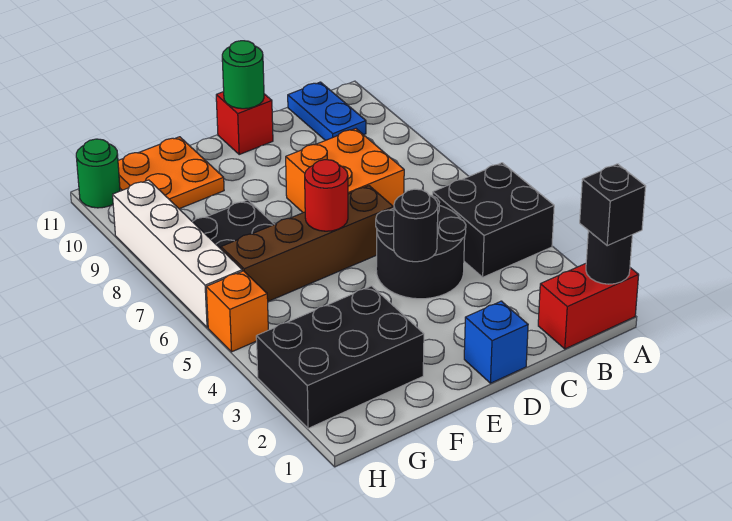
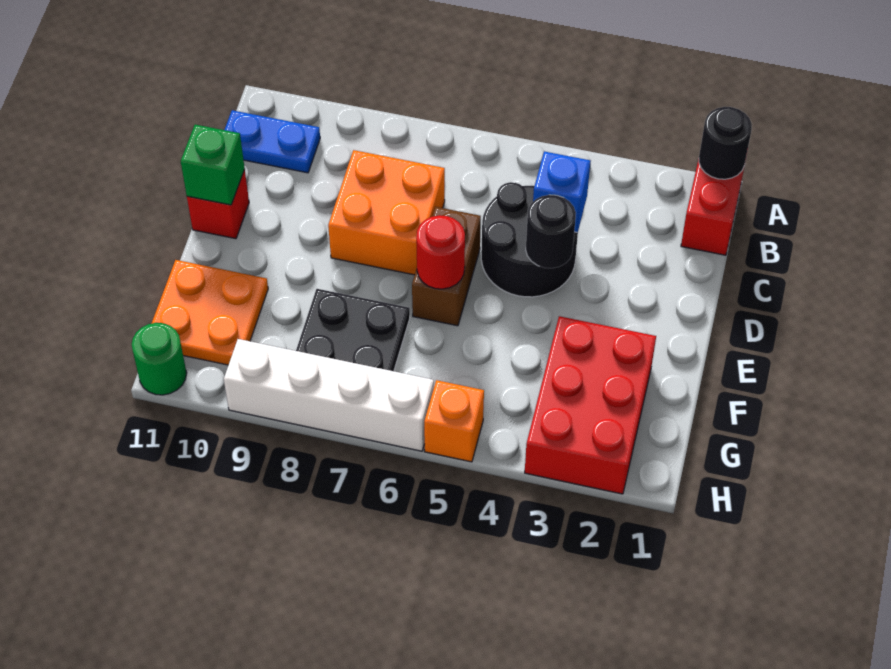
black 1x1 brick [580,164,646,246] -> none
black 2x2 brick [433,163,554,277] -> none
blue 1x1 brick [464,301,528,383] -> blue 1x1 brick moved to [533,151,591,233]
brown 1x4 brick [221,186,393,301] -> brown 1x2 brick [412,207,481,326]
green 1x1 round brick [222,41,264,109] -> green 1x1 brick [181,125,245,205]
black 2x3 brick [256,286,424,428] -> red 2x3 brick [525,316,656,494]

